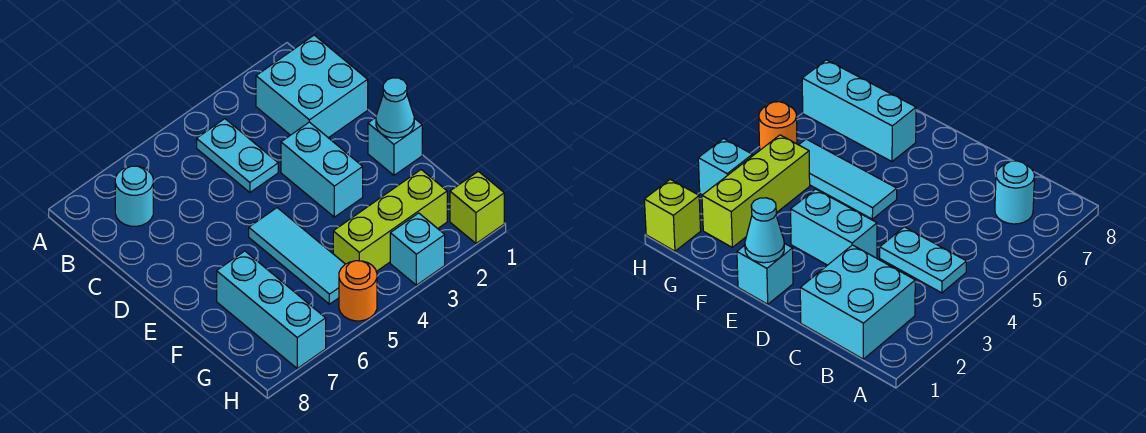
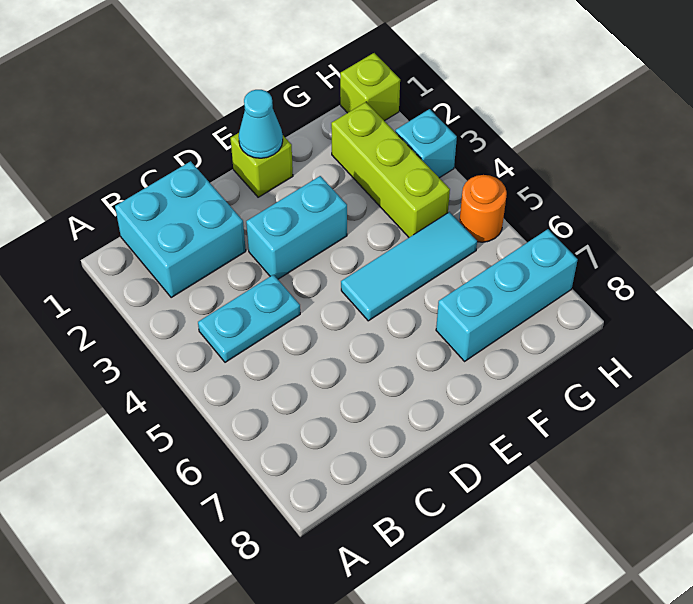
cyan 1x1 round brick [115,166,153,226] -> none
cyan 1x1 brick [368,118,422,175] -> lime 1x1 brick [230,133,293,197]

